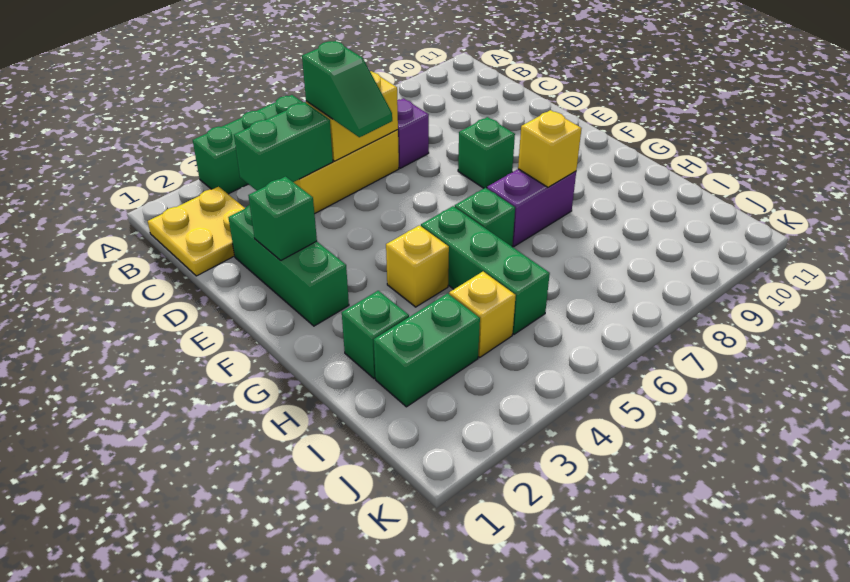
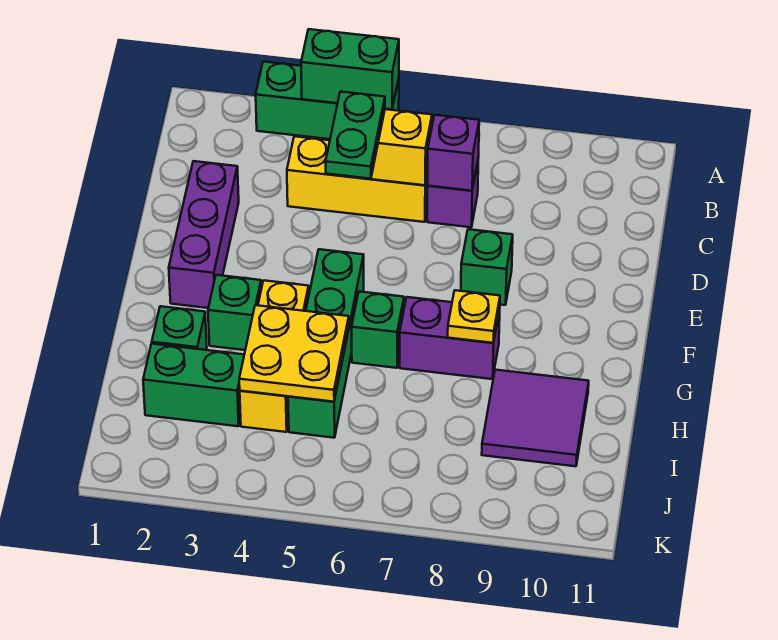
yellow 2x2 plate [148,187,245,276] -> yellow 2x2 plate moved to [239,305,349,402]
green 1x2 brick [234,102,333,191] -> green 1x2 brick moved to [301,29,399,109]
green 1x2 slope [302,41,392,137] -> green 1x2 plate [326,92,385,179]
none -> purple 1x1 brick [428,115,479,191]
green 1x3 brick [228,204,349,326] -> purple 1x3 brick [169,161,239,308]
green 1x1 brick [248,177,317,260] -> green 1x1 brick moved to [208,275,261,350]
green 1x3 brick [421,206,550,334] -> green 1x4 brick [288,249,364,438]
yellow 1x1 brick [518,110,582,187] -> yellow 1x1 plate [448,290,500,343]
none -> purple 2x2 tile [482,370,589,466]

